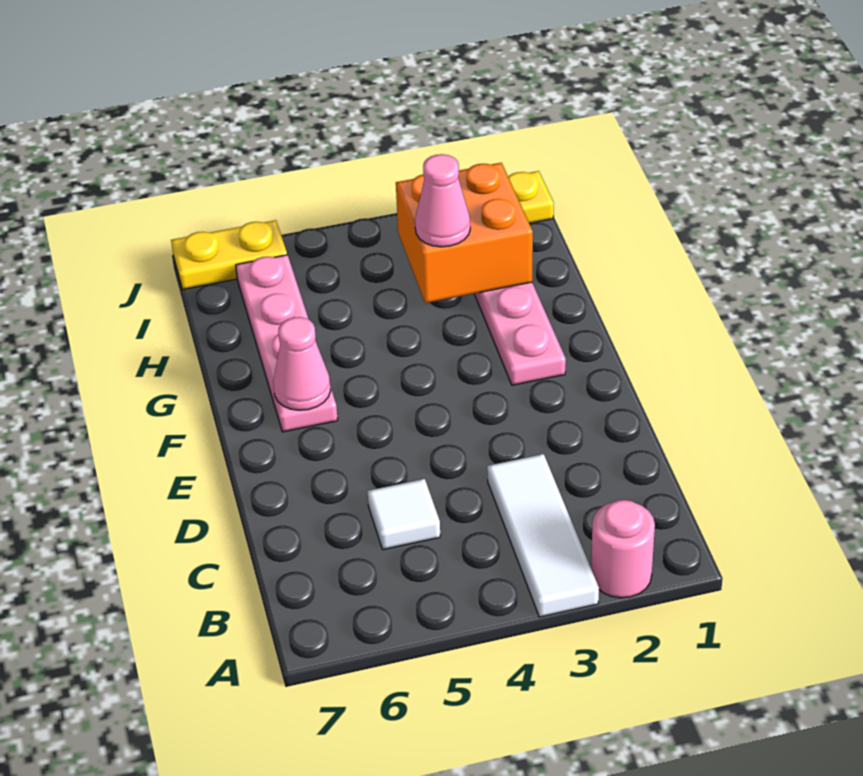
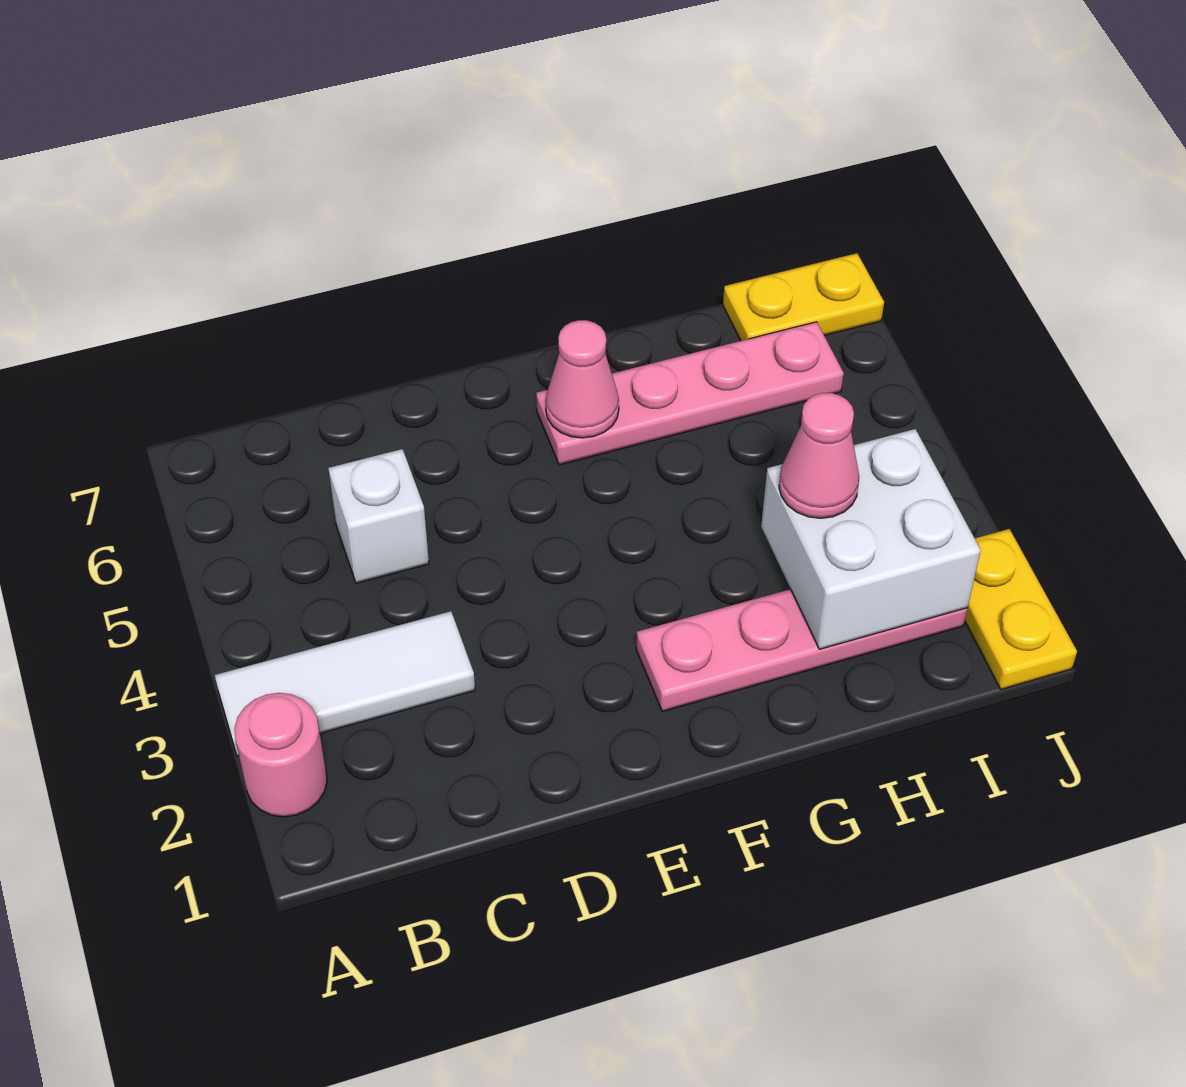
white 1x1 tile [368,479,440,550] -> white 1x1 brick [328,449,429,583]
orange 2x2 brick [396,163,533,303] -> white 2x2 brick [761,429,981,649]
yellow 1x2 plate [171,220,287,289] -> yellow 1x2 plate turned to [723,253,884,341]

